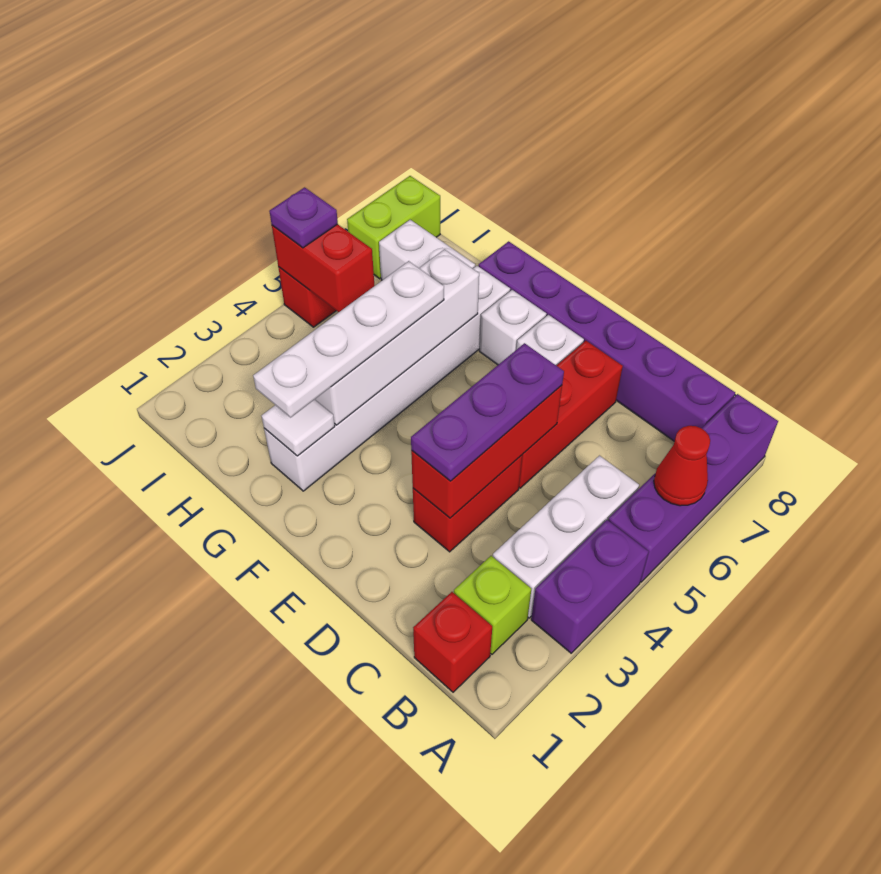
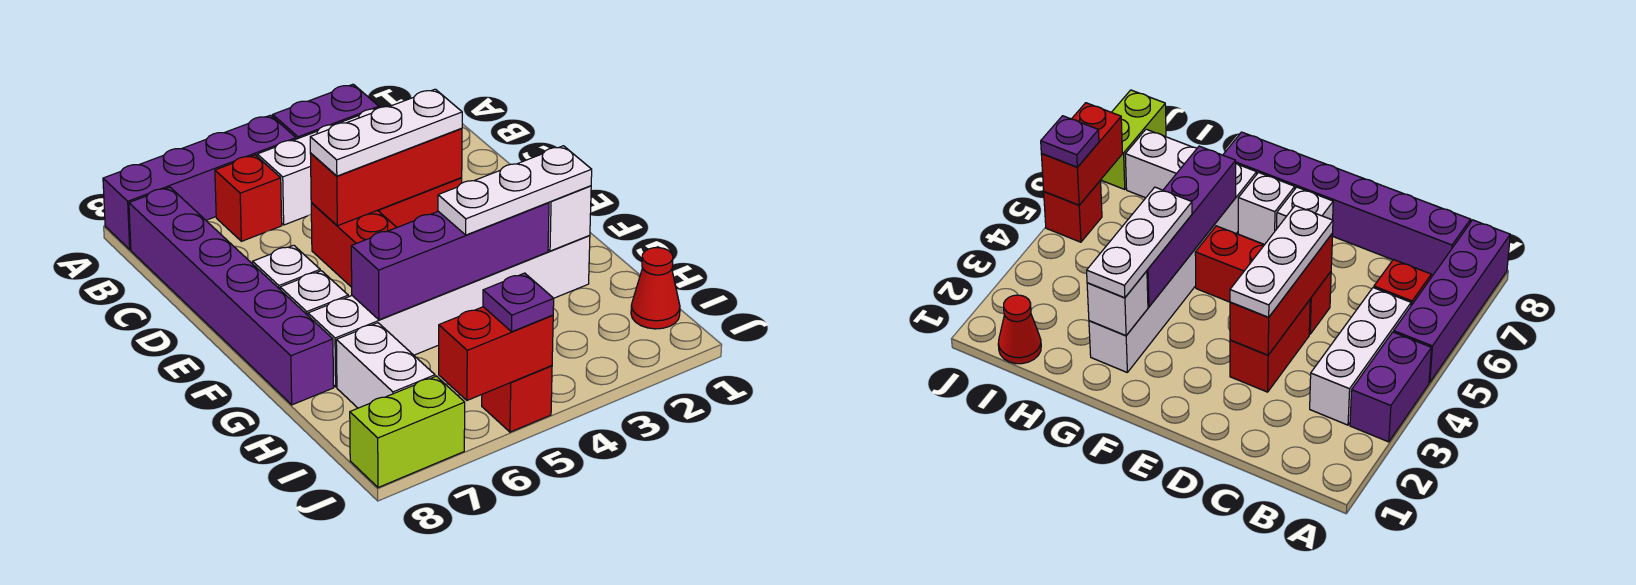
red 1x1 cone [654,426,710,506] -> red 1x1 cone moved to [631,248,680,329]
red 1x1 brick [413,592,492,692] -> red 1x1 brick moved to [215,155,282,241]
lime 1x1 brick [454,556,531,654] -> none
purple 1x3 plate [411,343,564,481] -> white 1x3 plate [310,89,462,176]
red 1x3 brick [519,341,623,488] -> red 1x3 brick turned to [311,203,397,287]
white 1x1 tile [262,400,335,456] -> white 1x1 brick [548,186,591,251]
white 1x4 plate [253,261,444,417] -> white 1x3 plate [438,146,592,235]
white 1x4 brick [315,249,479,425] -> purple 1x4 brick [351,202,549,320]
red 1x2 brick [272,224,374,312] -> red 1x2 brick turned to [439,307,553,400]

